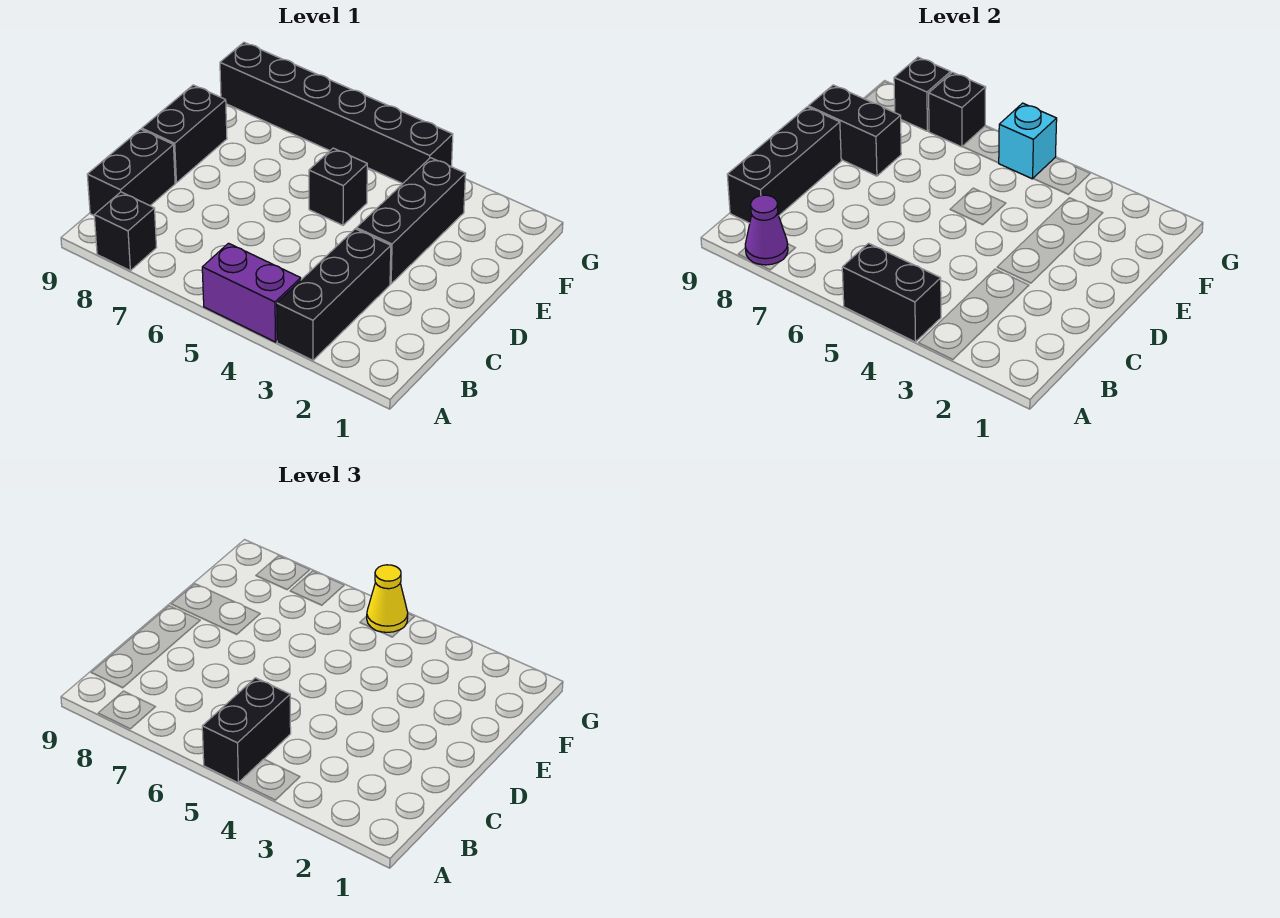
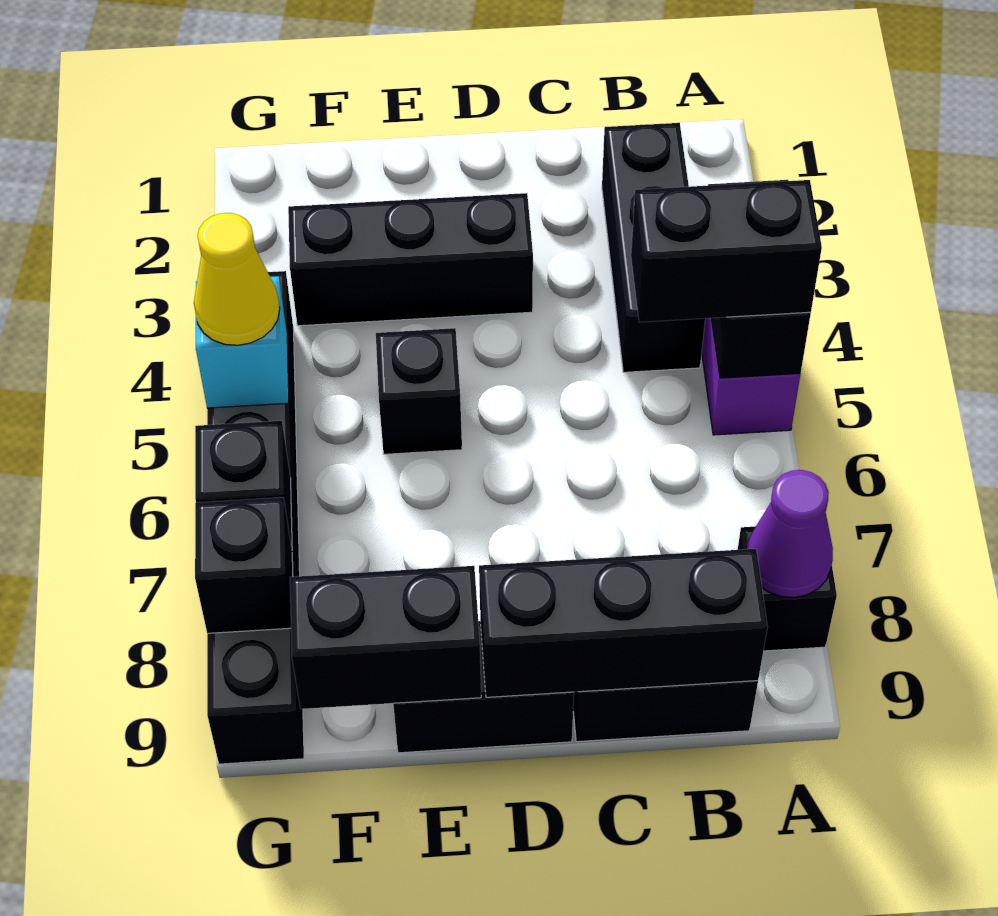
black 1x3 brick [277,229,391,360] -> black 1x3 brick turned to [602,123,705,372]
black 1x2 brick [808,85,901,176] -> black 1x2 brick turned to [290,566,481,709]

